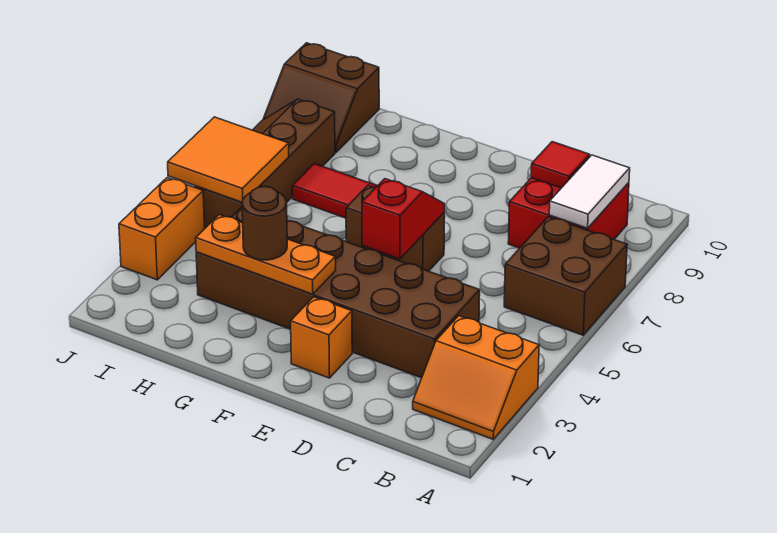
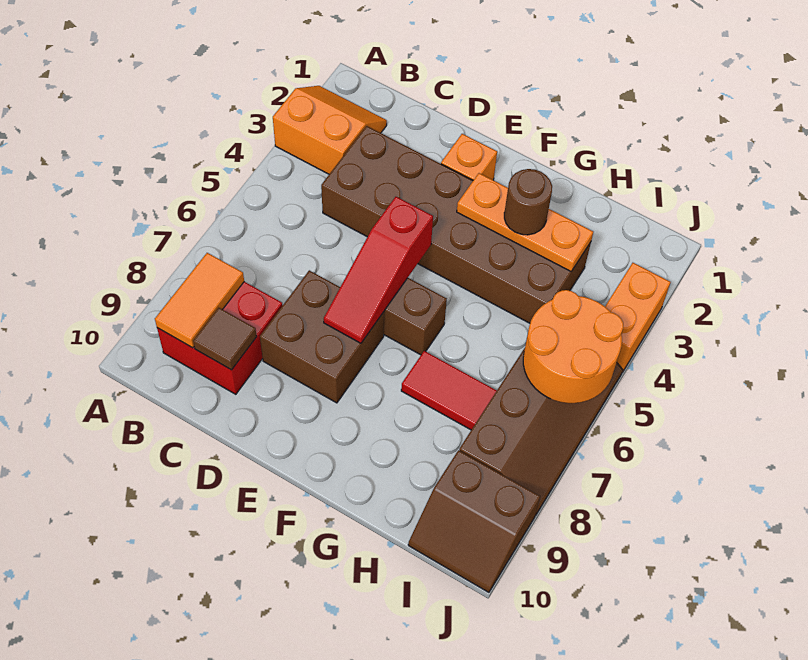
brown 2x2 brick [504,217,627,335] -> brown 2x2 brick moved to [260,270,384,403]
white 1x2 tile [549,155,630,228] -> orange 1x2 tile [155,253,244,348]
red 1x1 tile [531,142,590,188] -> brown 1x1 tile [193,308,257,370]
red 1x2 slope [362,179,445,259] -> red 1x3 slope [324,197,433,343]
orange 2x2 tile [168,117,289,202] -> orange 2x2 round brick [523,290,623,403]
brown 2x2 slope [263,43,379,152] -> brown 2x2 slope turned to [408,450,540,592]

